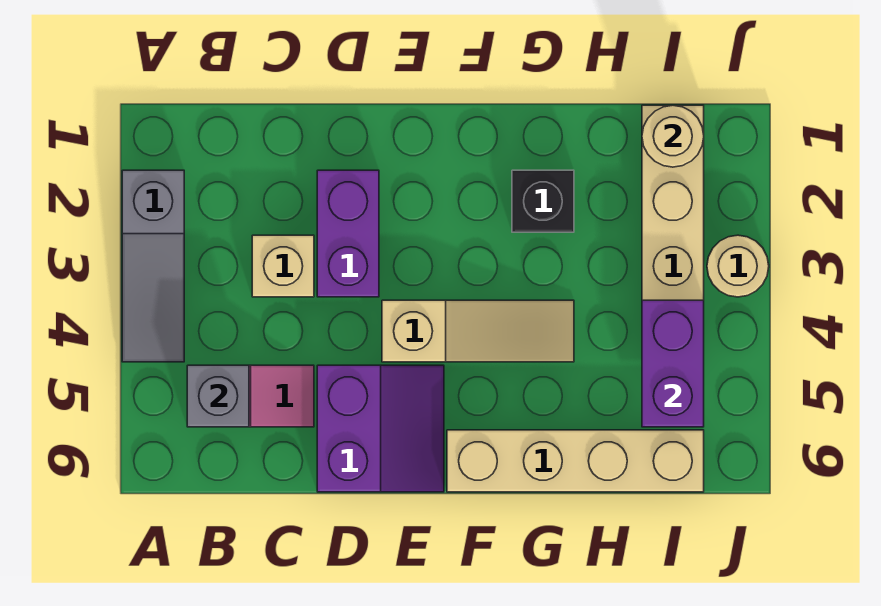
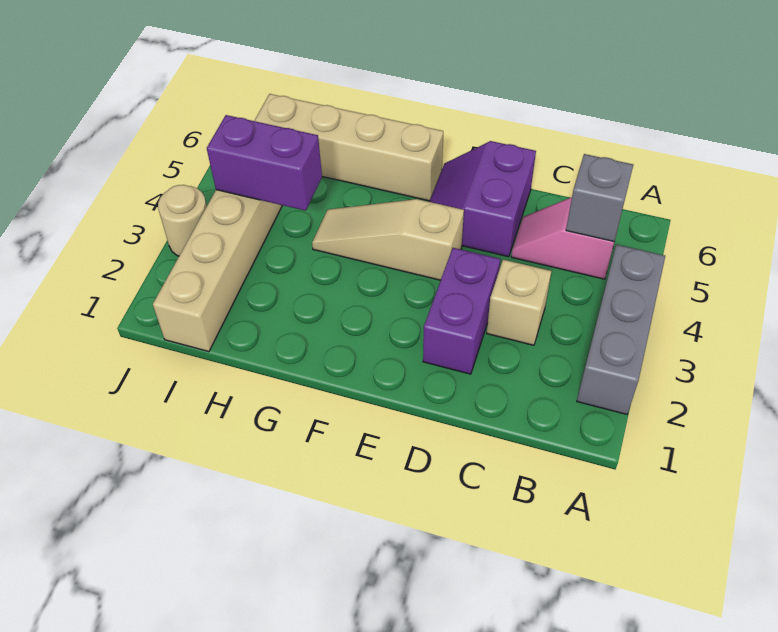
grey 1x3 slope [122,170,184,362] -> grey 1x3 brick [577,244,665,414]
black 1x1 brick [512,170,574,232] -> none
tan 1x1 round brick [642,105,704,167] -> none
purple 1x2 brick [642,300,704,427] -> purple 1x2 brick turned to [207,115,322,211]

